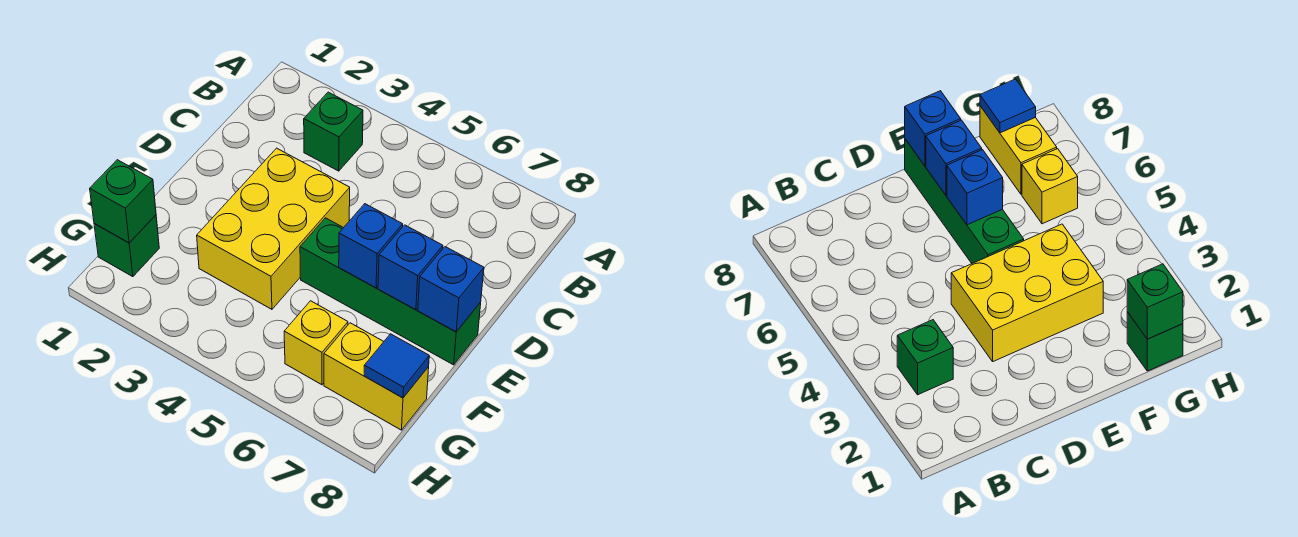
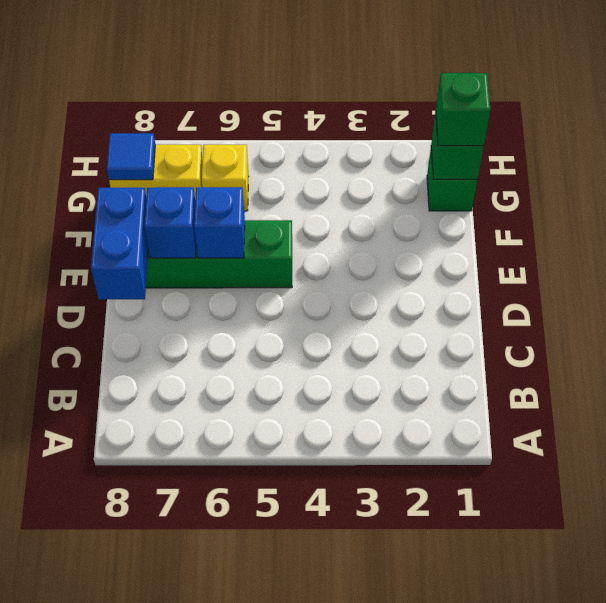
green 1x1 brick [304,92,363,171] -> green 1x1 brick moved to [436,73,491,146]
yellow 2x3 brick [197,148,350,309] -> none
blue 1x1 brick [418,247,484,332] -> blue 1x2 brick [91,188,148,299]

